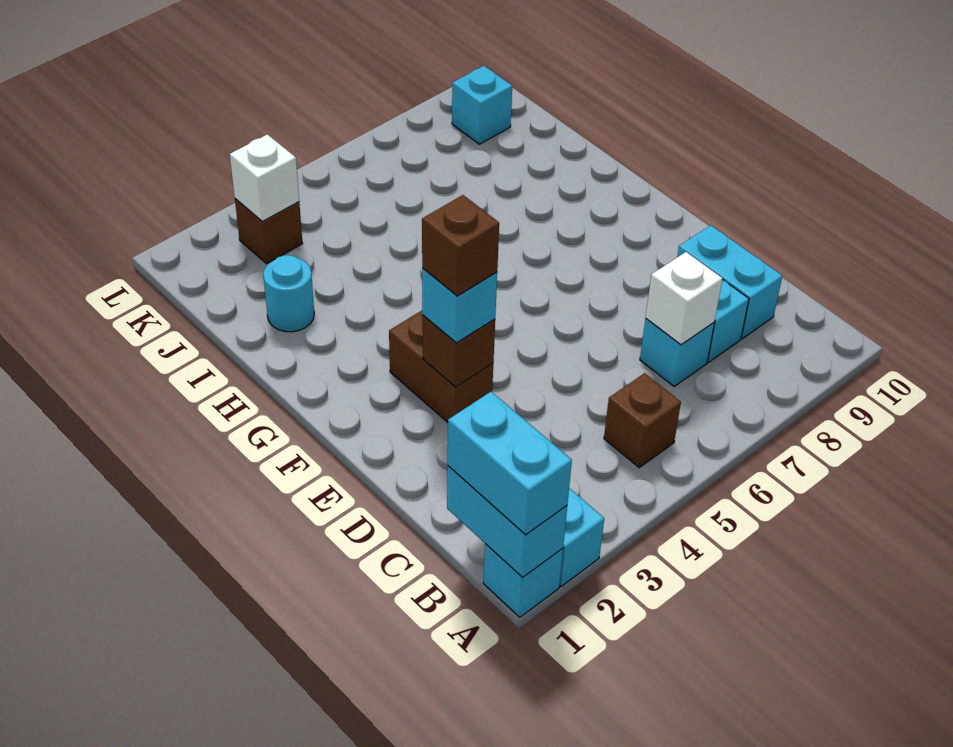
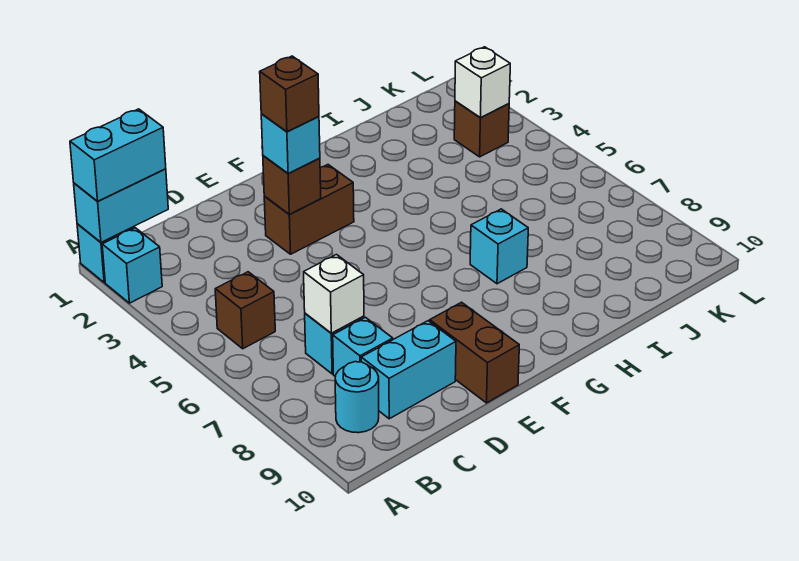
none -> brown 1x2 brick [430,302,519,403]
cyan 1x1 round brick [263,255,314,332] -> cyan 1x1 round brick moved to [335,362,379,433]
cyan 1x1 brick [452,66,512,144] -> cyan 1x1 brick moved to [470,209,528,284]

